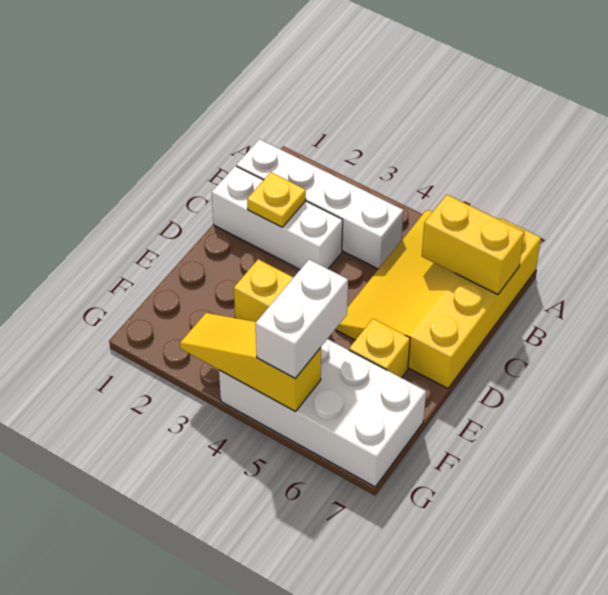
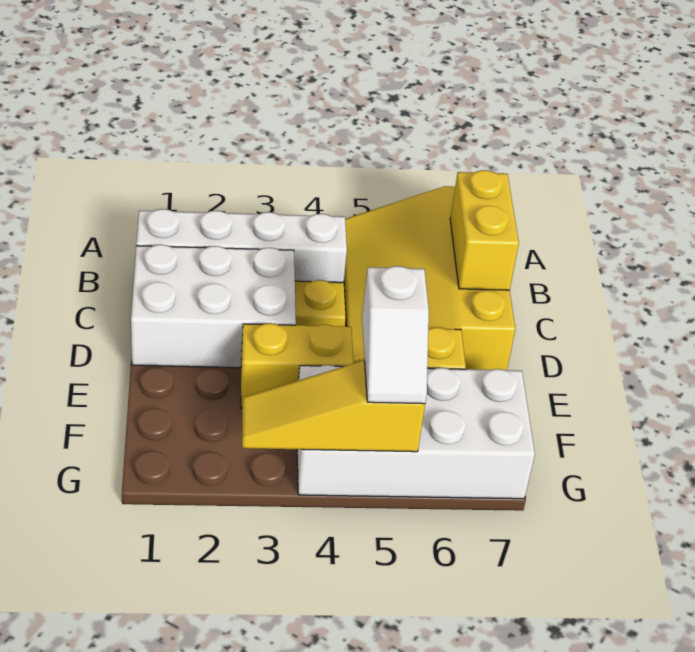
yellow 1x2 brick [422,195,524,294] -> yellow 1x2 brick turned to [450,170,519,290]
white 1x3 brick [212,166,343,269] -> white 2x3 brick [131,244,296,368]
yellow 1x1 plate [247,172,306,227] -> yellow 1x1 plate moved to [295,280,346,326]
white 1x2 brick [255,259,348,378] -> white 1x2 slope [362,266,429,404]

